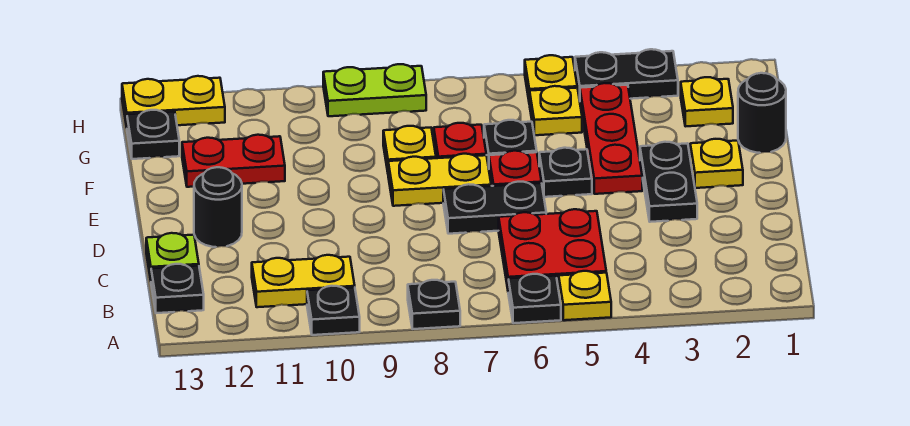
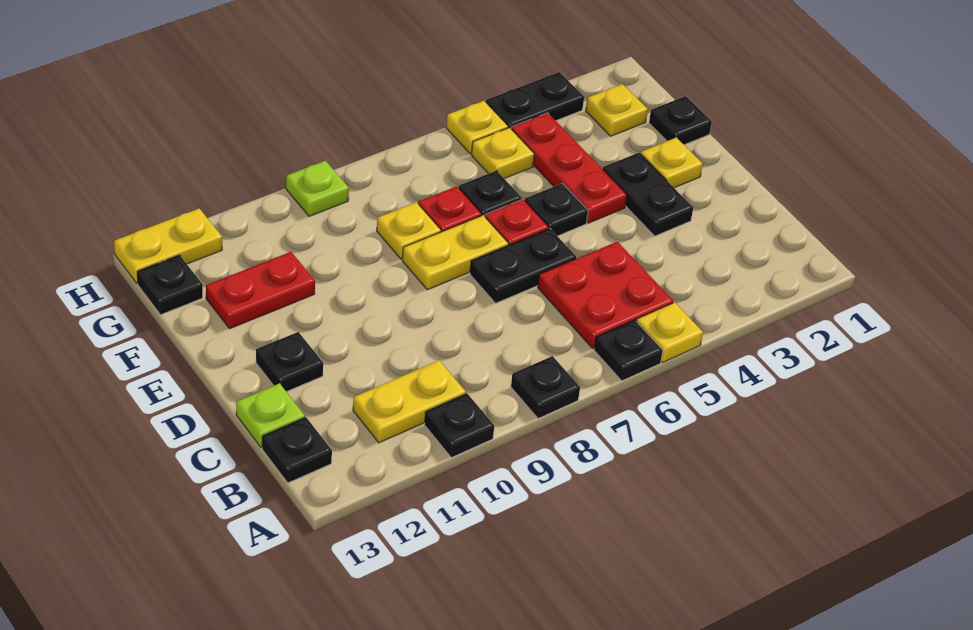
black 1x1 round brick [194,167,242,247] -> black 1x1 plate [256,332,323,392]
black 1x1 round brick [738,73,786,153] -> black 1x1 plate [649,96,712,145]
lime 1x2 plate [323,64,426,116] -> lime 1x1 plate [286,161,349,216]

